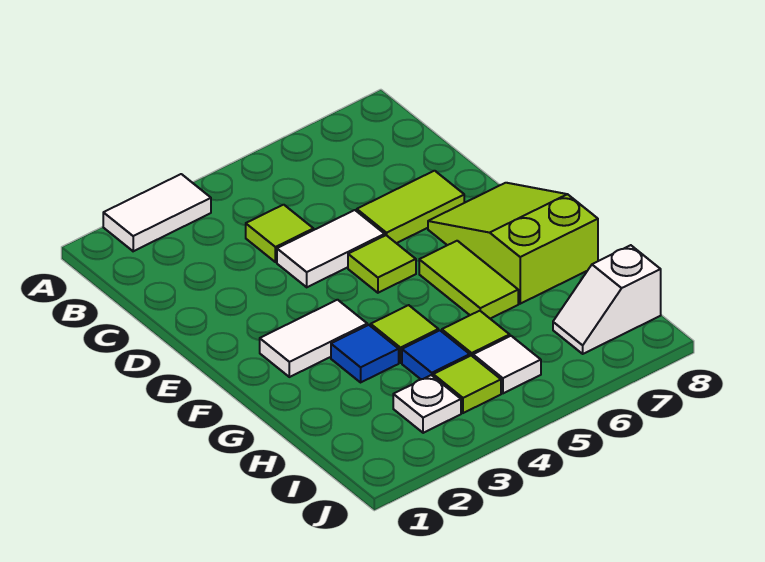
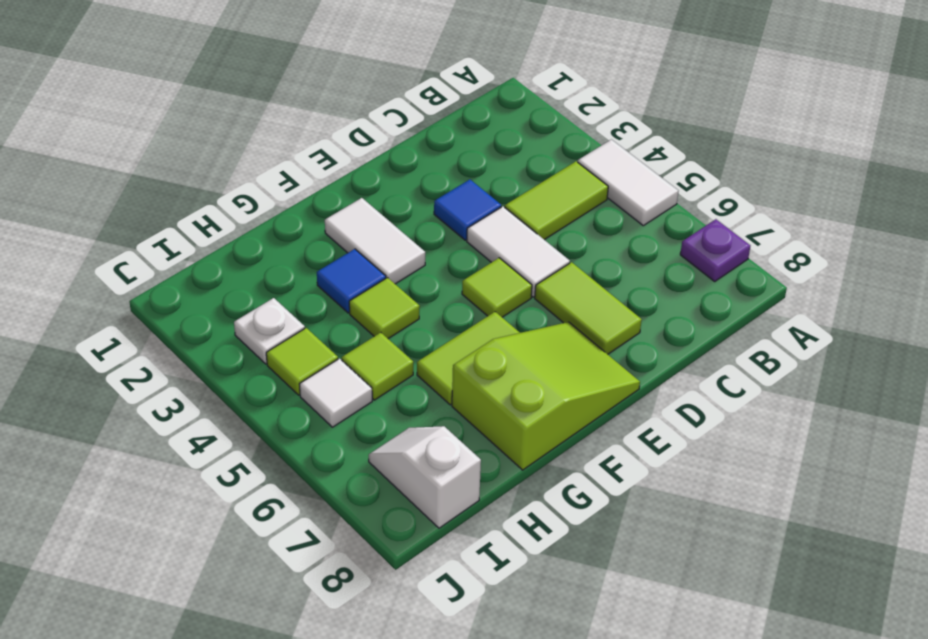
white 1x2 tile [103,174,211,251] -> white 1x2 tile moved to [578,139,678,226]
none -> purple 1x1 plate [680,219,750,281]
lime 1x1 tile [246,205,313,262] -> lime 1x2 tile [505,161,608,240]
blue 1x1 tile [402,330,470,379] -> blue 1x1 tile moved to [434,180,501,240]

